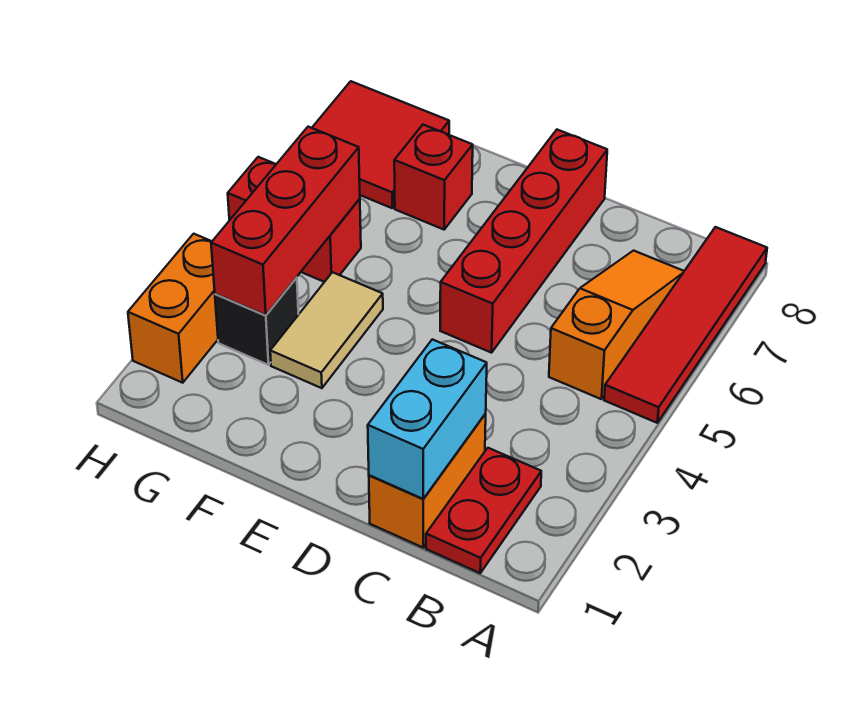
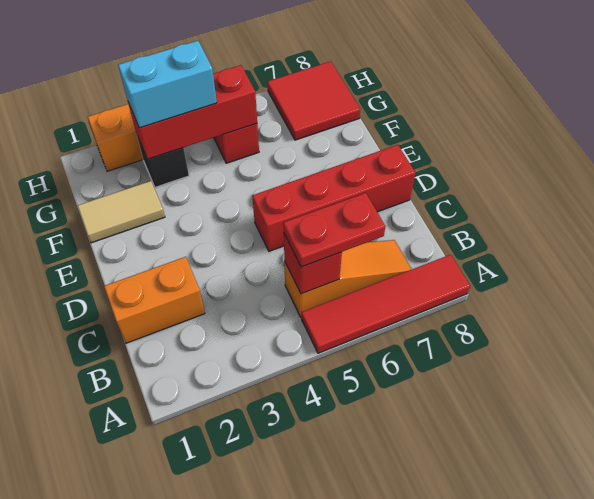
red 1x2 plate [426,448,541,573] -> red 1x2 plate moved to [283,193,385,267]
cyan 1x2 brick [368,339,487,499] -> cyan 1x2 brick moved to [118,41,217,128]
tan 1x2 tile [270,272,383,388] -> tan 1x2 tile moved to [78,181,165,243]
red 1x1 brick [394,125,473,230] -> red 1x1 brick moved to [284,234,342,294]

